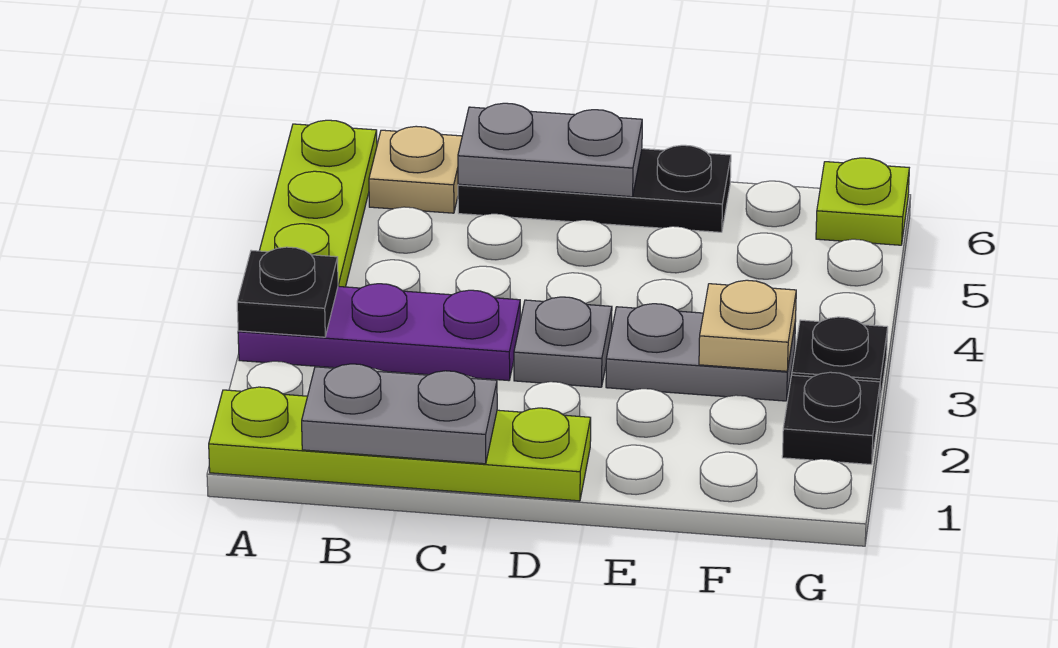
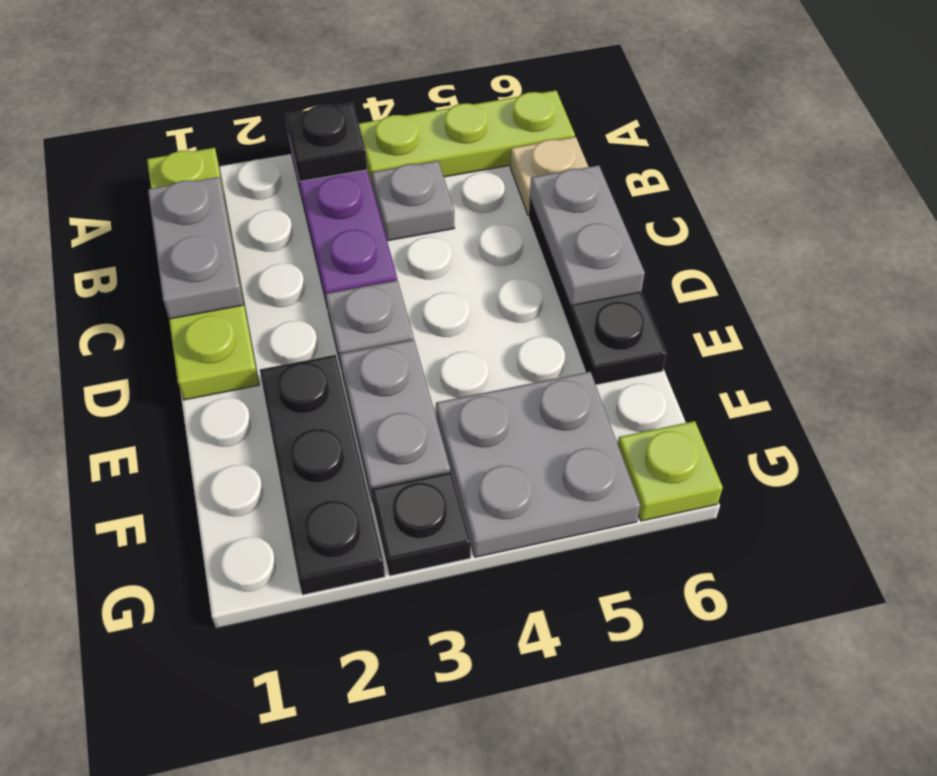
none -> grey 1x1 plate [372,161,454,241]
tan 1x1 plate [699,280,796,371] -> none
none -> grey 2x2 plate [436,372,640,557]
black 1x1 plate [782,372,880,464] -> black 1x3 plate [260,355,385,595]

